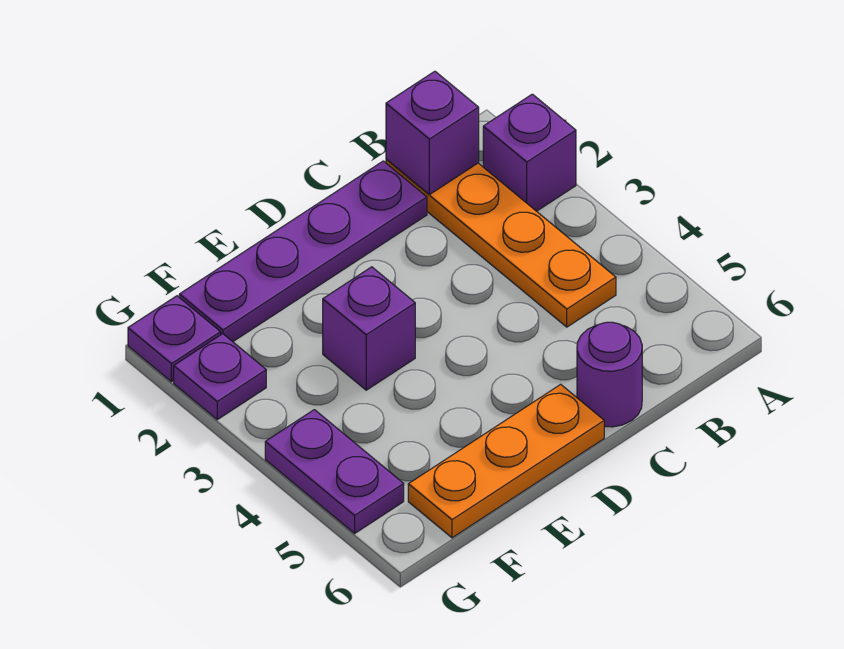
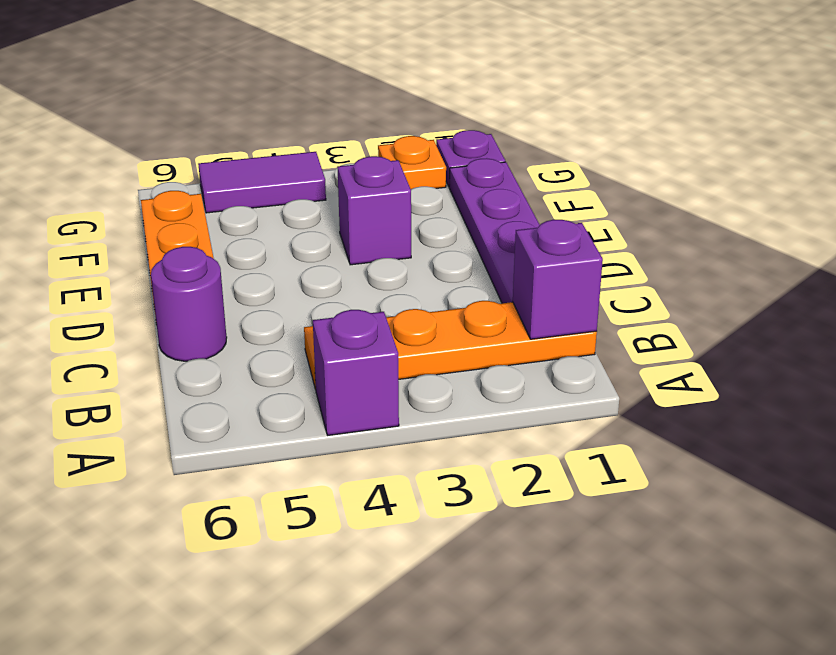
purple 1x1 brick [483,94,576,211] -> purple 1x1 brick moved to [313,310,399,435]
purple 1x1 plate [174,334,266,419] -> orange 1x1 plate [378,136,446,189]
purple 1x2 plate [265,410,404,533] -> purple 1x2 tile [198,152,326,213]

